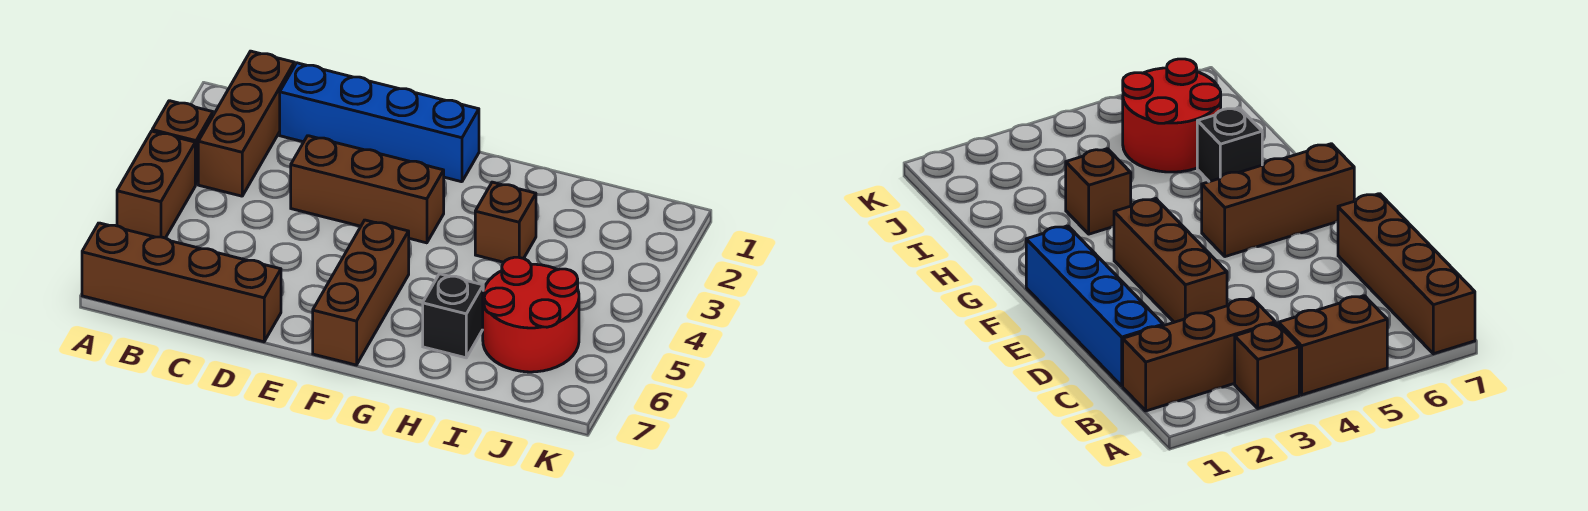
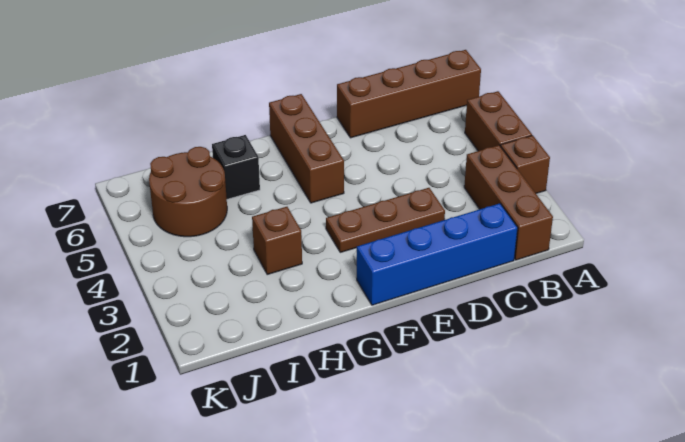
brown 1x3 brick [291,136,444,243] -> brown 1x3 plate [326,188,445,252]
red 2x2 round brick [483,257,579,372] -> brown 2x2 round brick [149,147,227,237]

